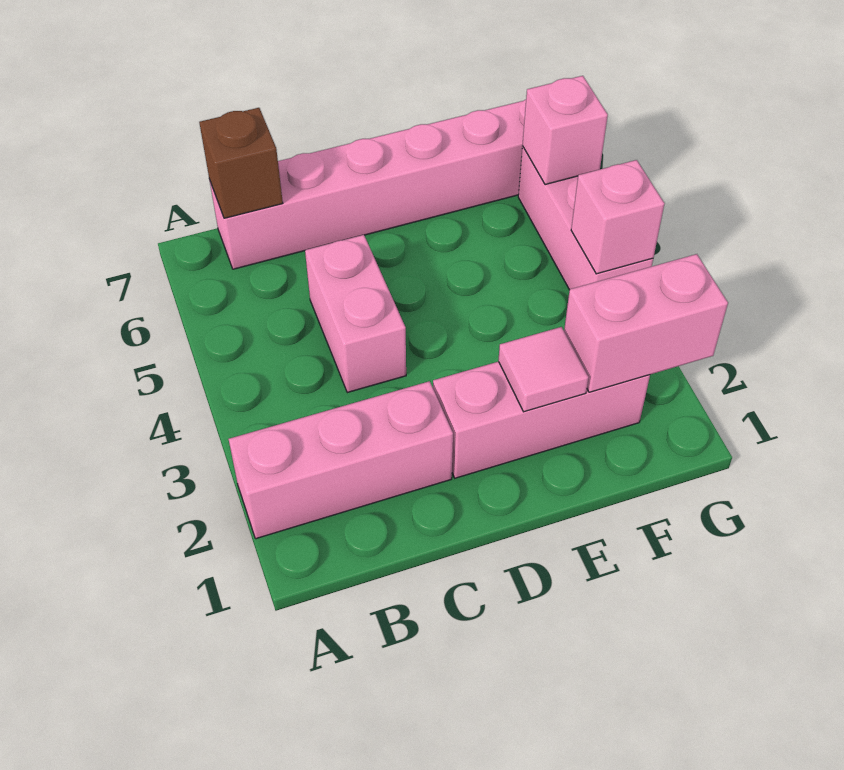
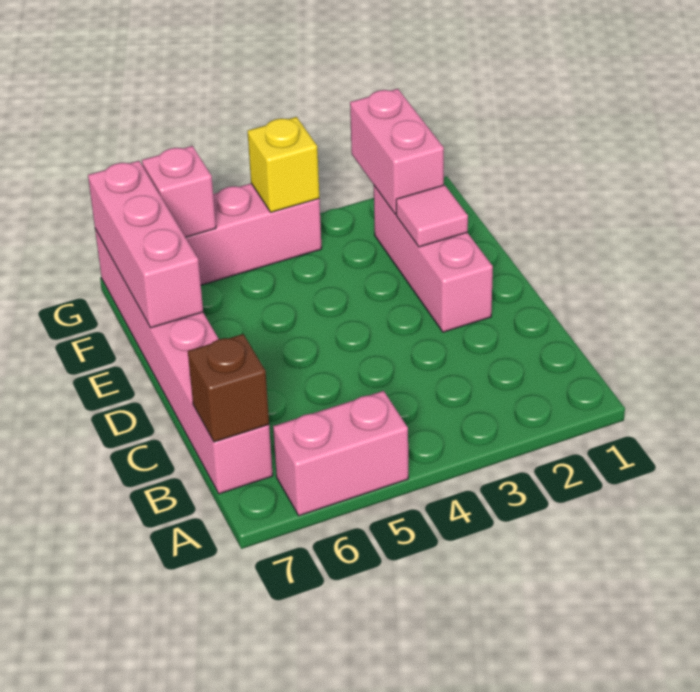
pink 1x3 brick [229,381,453,539] -> pink 1x3 brick moved to [88,161,203,328]
pink 1x2 brick [305,235,406,393] -> pink 1x2 brick moved to [273,391,408,516]
pink 1x1 brick [571,160,665,274] -> yellow 1x1 brick [248,117,319,212]

